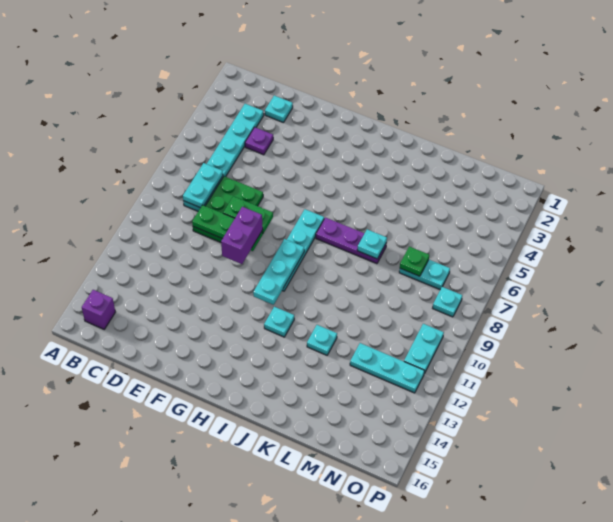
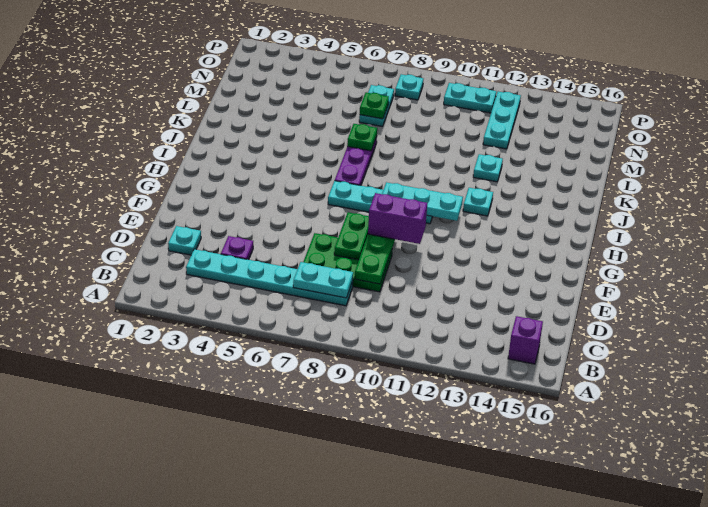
cyan 1x1 plate [357,229,387,259] -> green 1x1 plate [347,124,377,151]

